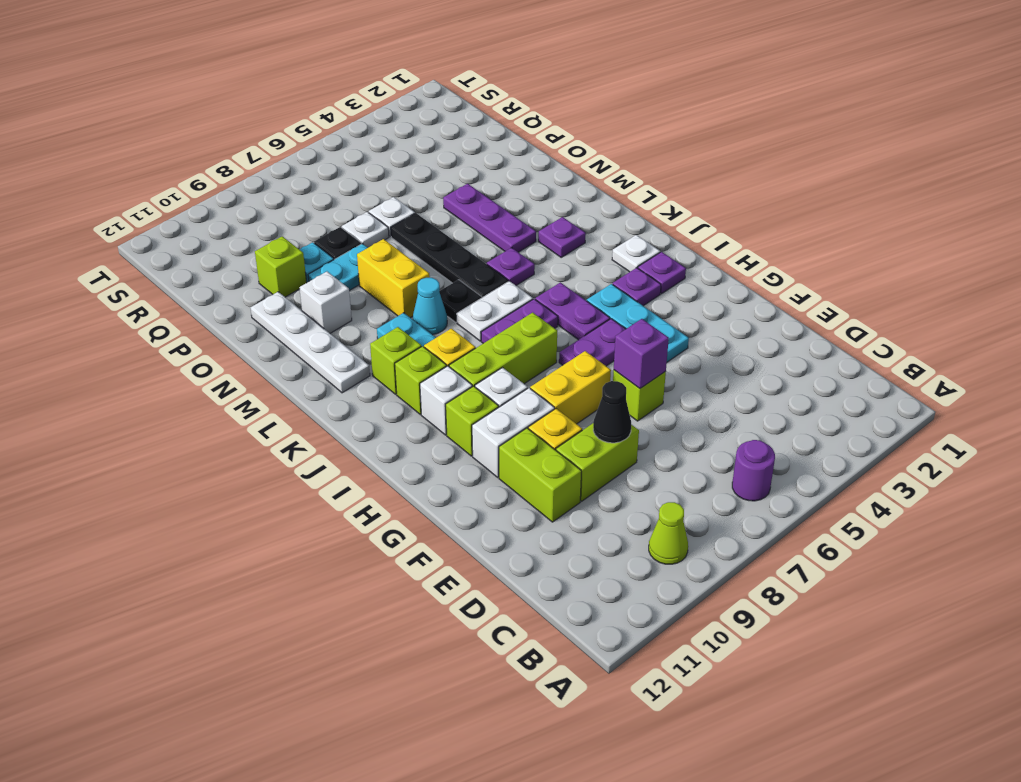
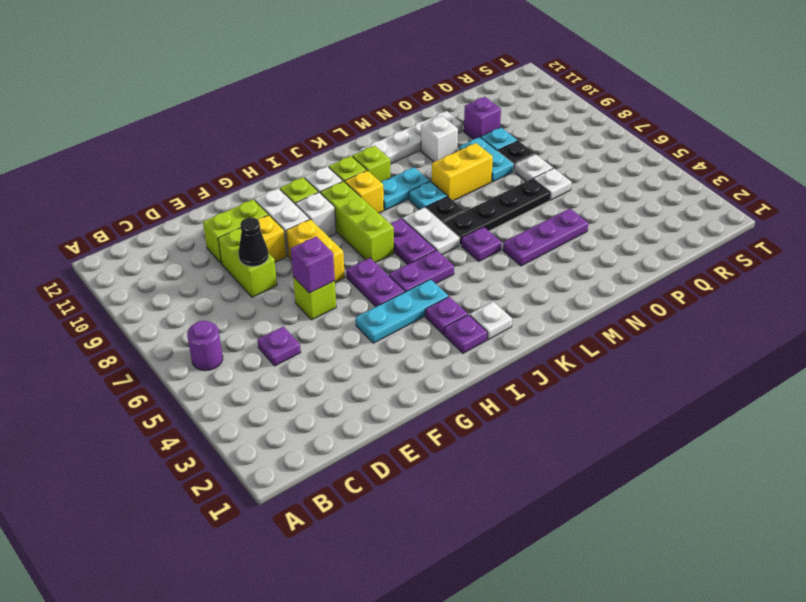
lime 1x1 cone [649,502,688,564] -> none
purple 1x1 plate [538,217,586,257] -> purple 1x1 plate moved to [258,327,301,366]
cyan 1x1 cone [413,278,447,335] -> cyan 1x1 plate [409,182,447,210]
lime 1x1 brick [255,236,307,297] -> purple 1x1 brick [464,97,501,139]

